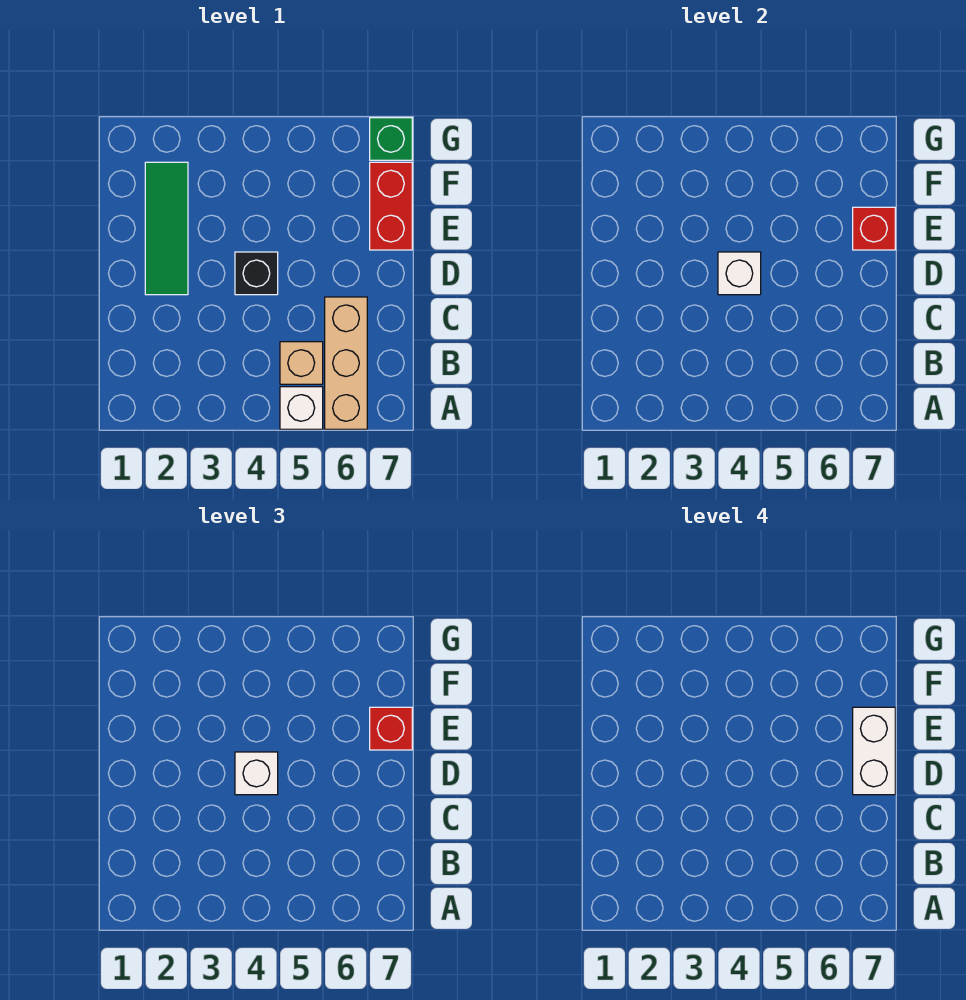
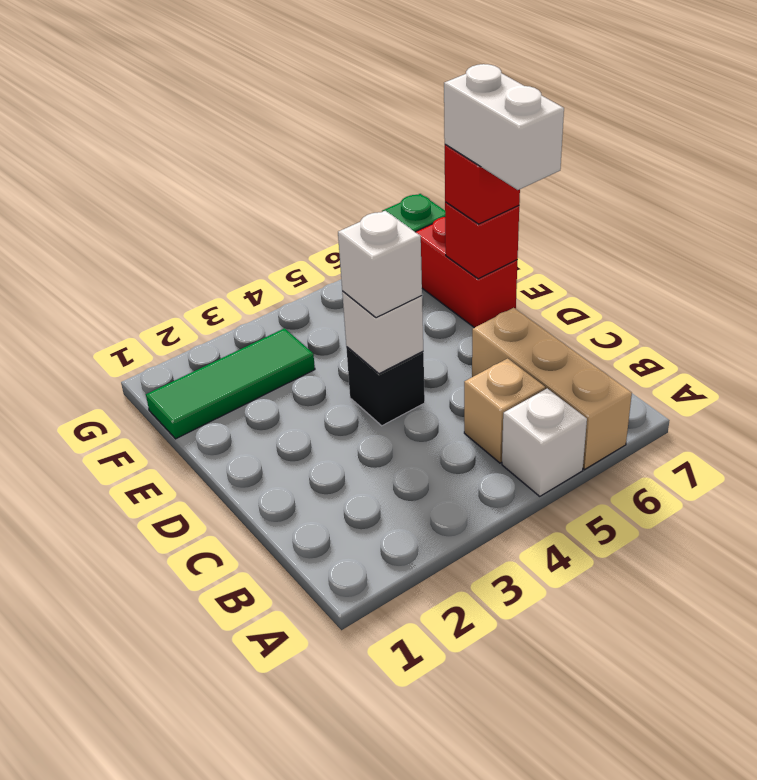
green 1x3 tile [145,162,188,295] -> green 1x3 tile turned to [146,328,315,439]

